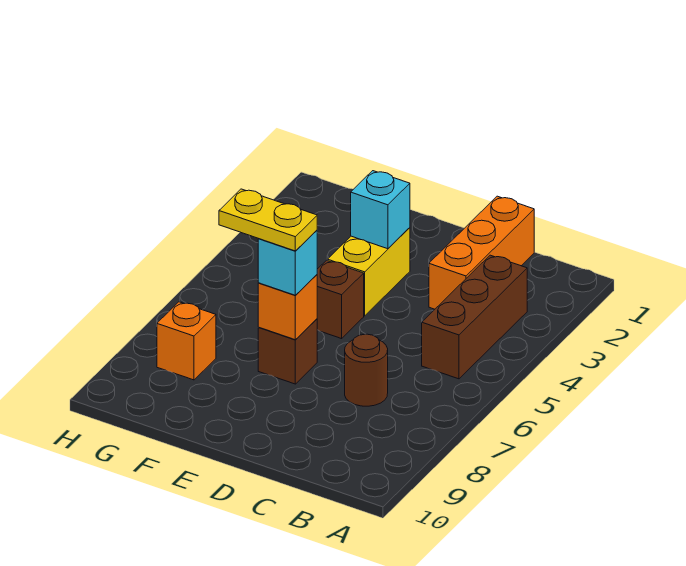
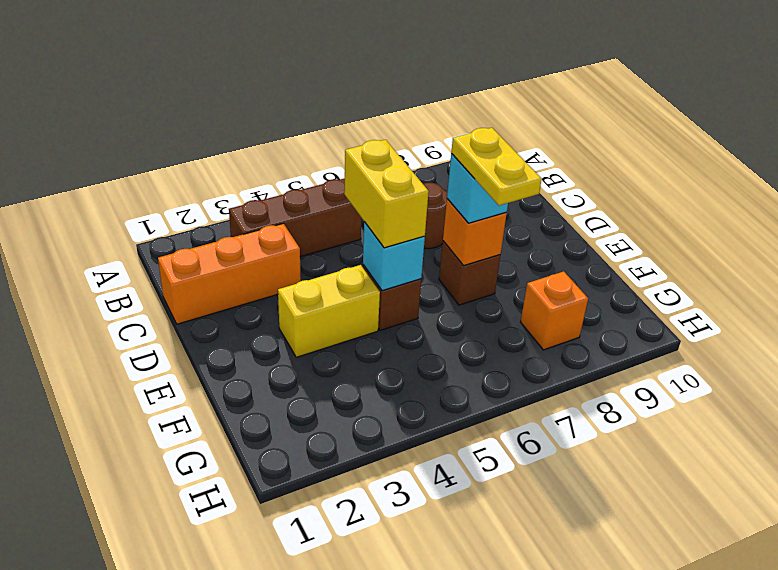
none -> yellow 1x2 brick [344,140,429,248]
cyan 1x1 brick [351,171,410,249] -> cyan 1x1 brick moved to [363,222,425,291]

